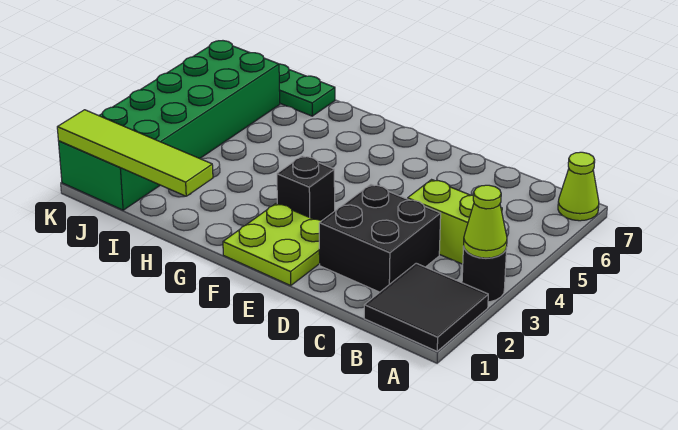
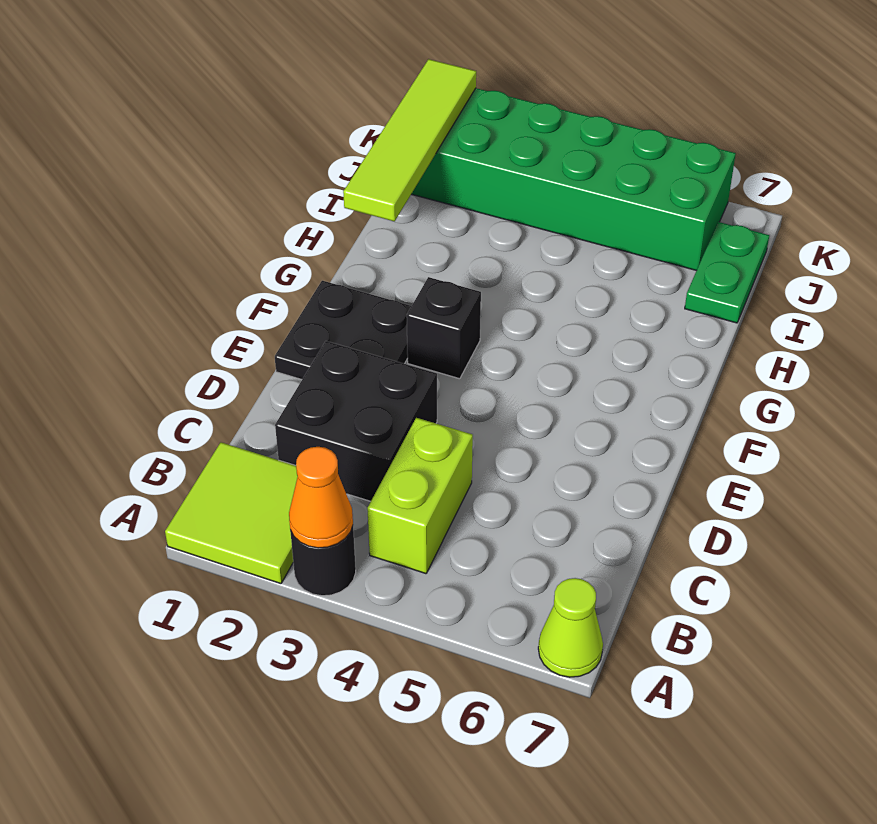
black 2x2 tile [364,263,488,351] -> lime 2x2 tile [165,442,298,584]
lime 1x1 cone [464,185,507,258] -> orange 1x1 cone [289,447,353,548]
lime 2x2 plate [223,203,321,286] -> black 2x2 plate [275,281,411,379]

